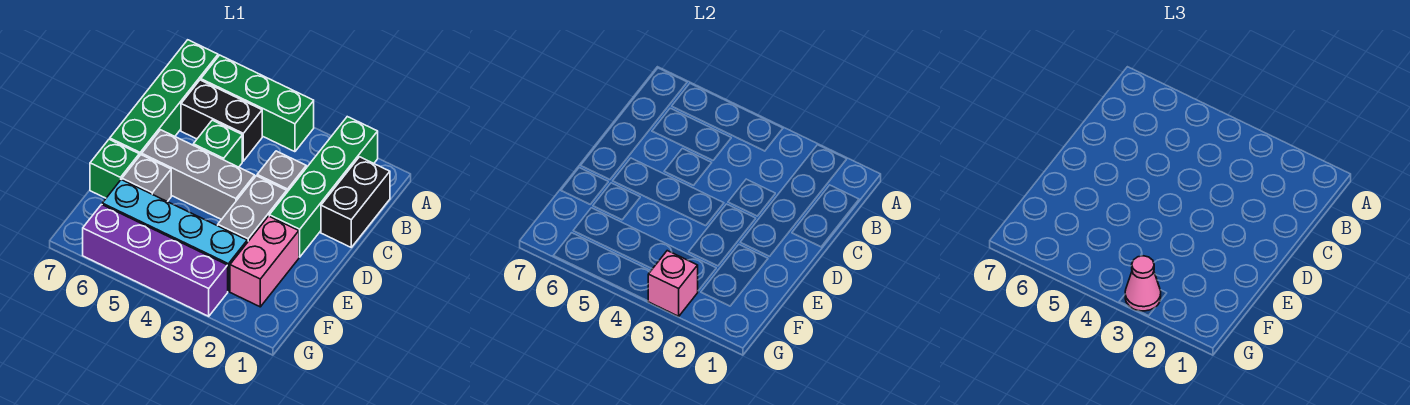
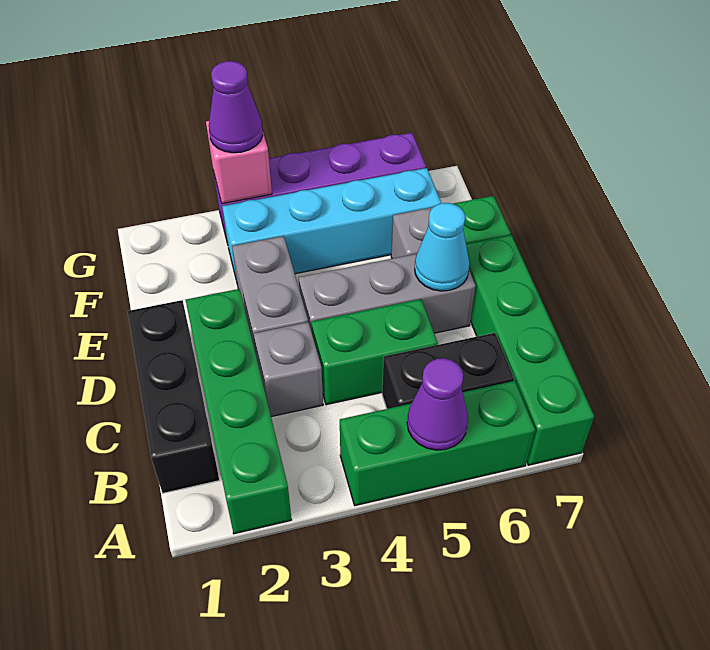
none -> purple 1x1 cone [407,358,468,450]
black 1x2 brick [321,157,390,247] -> black 1x3 brick [128,300,219,493]
green 1x1 brick [193,120,242,167] -> green 1x2 brick [311,299,438,405]
none -> cyan 1x1 cone [415,203,470,291]
pink 1x2 brick [230,216,299,307] -> none
pink 1x1 cone [1125,256,1161,311] -> purple 1x1 cone [209,61,263,153]

